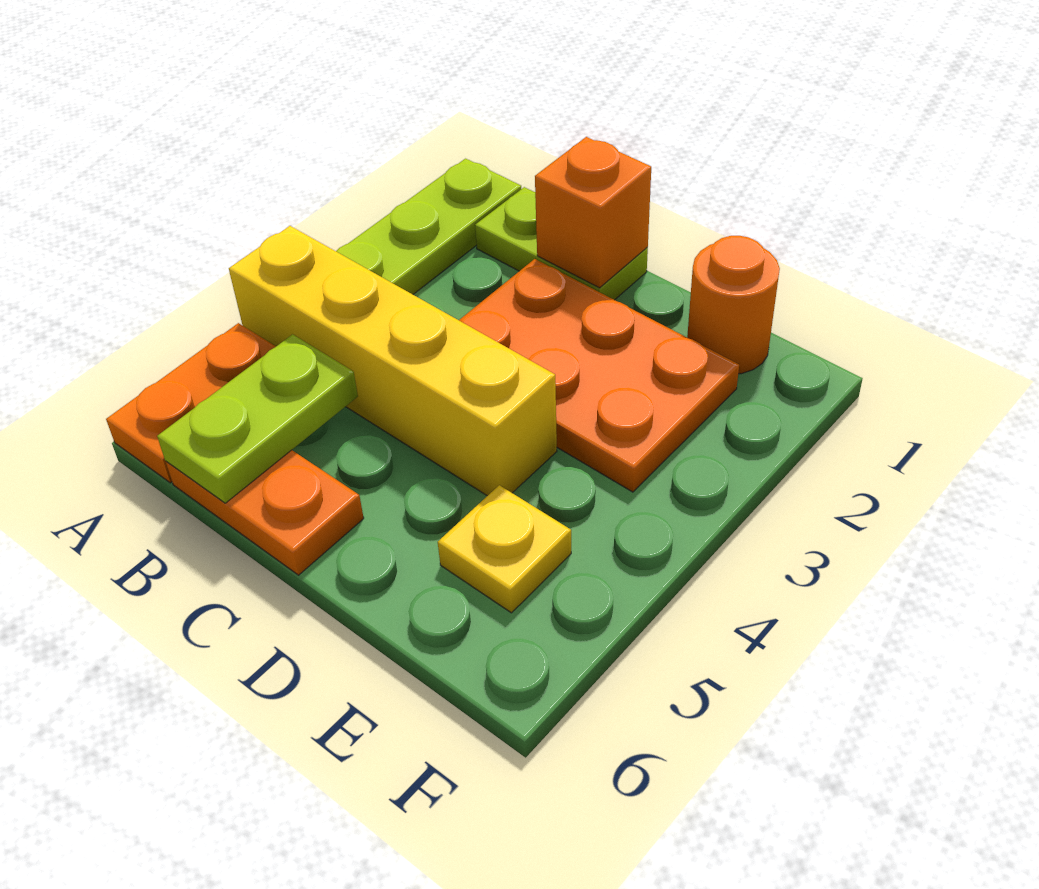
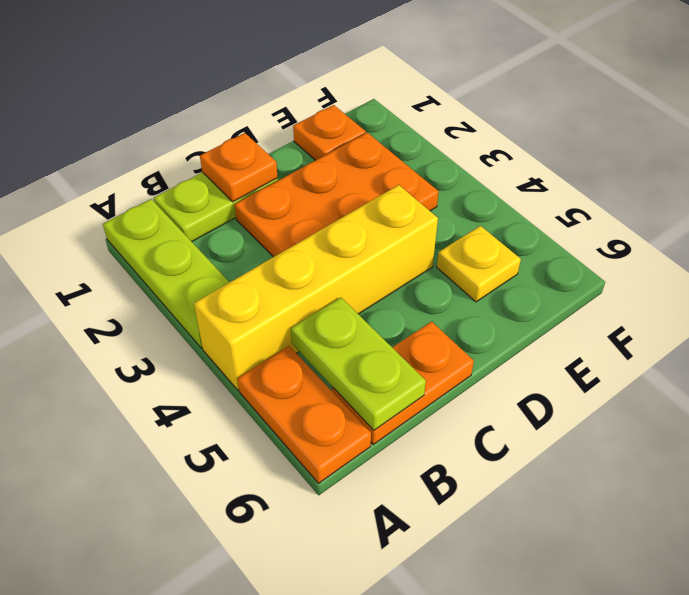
orange 1x1 brick [535,137,651,288] -> orange 1x1 plate [200,133,278,202]
orange 1x1 round brick [687,236,780,374] -> orange 1x1 plate [293,105,366,160]

